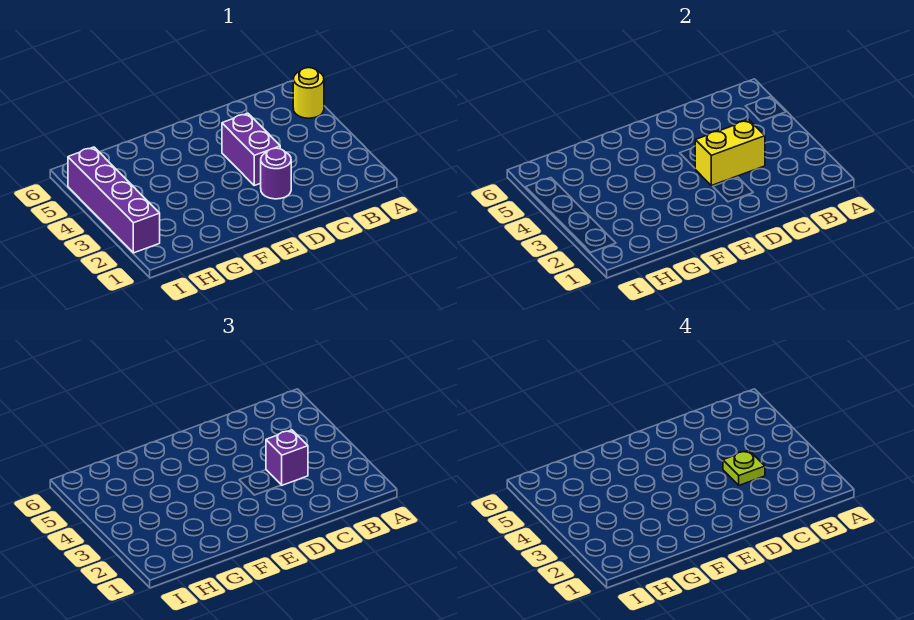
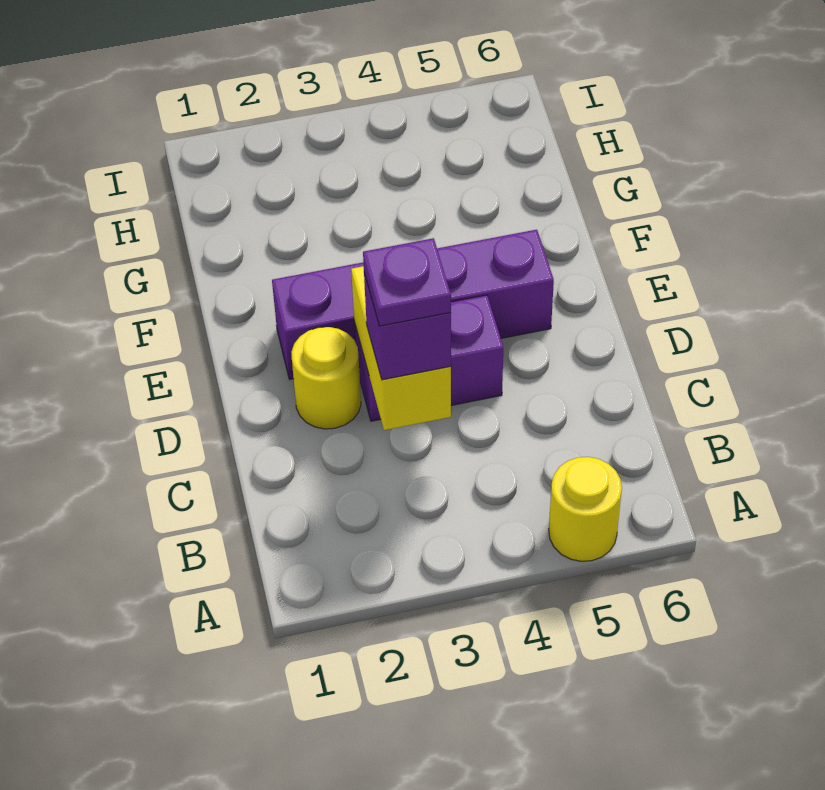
lime 1x1 plate [723,450,765,485] -> purple 1x1 plate [363,238,451,326]
purple 1x1 round brick [261,148,291,199] -> yellow 1x1 round brick [291,327,361,429]
purple 1x4 brick [68,147,160,253] -> purple 1x4 brick moved to [272,230,554,379]

